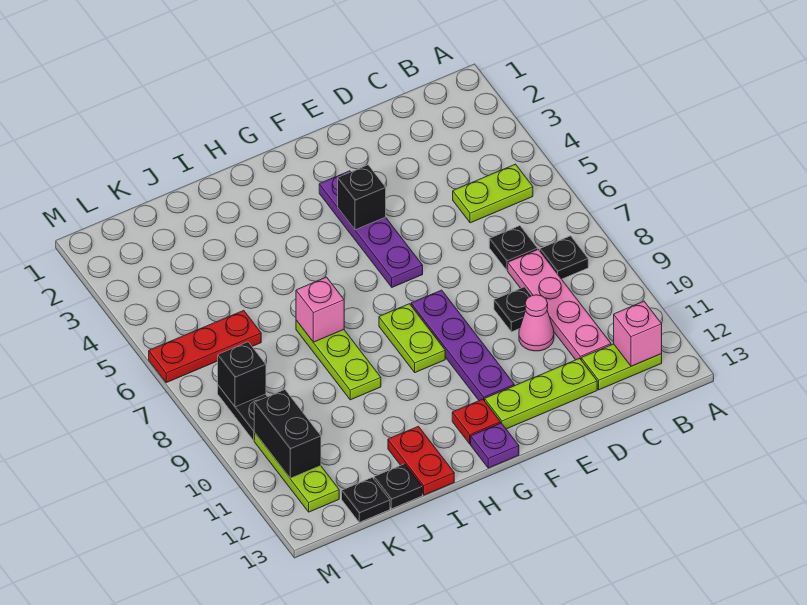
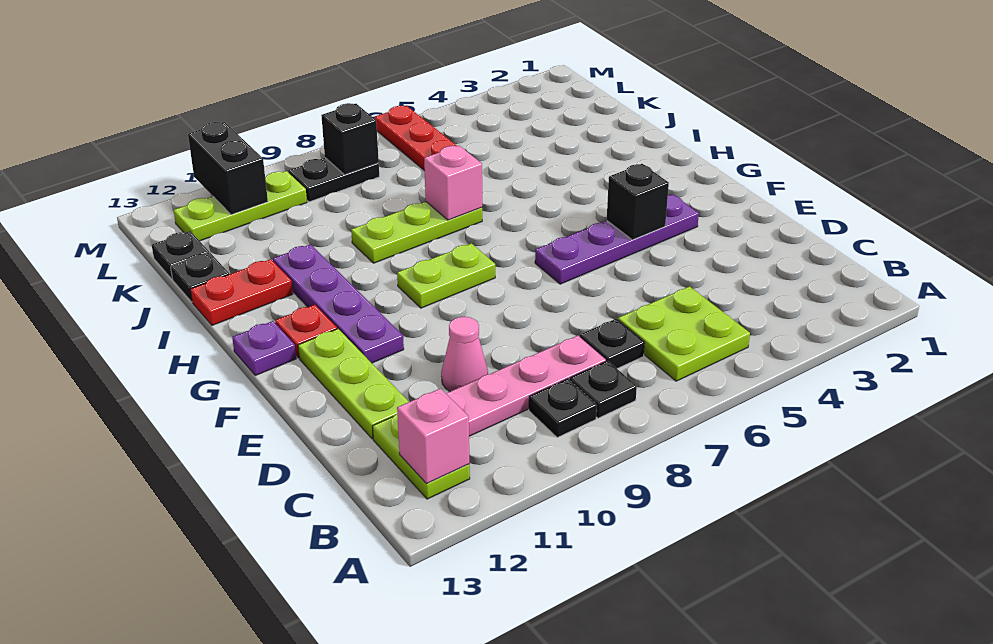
lime 1x2 plate [453,164,533,223] -> lime 2x2 plate [618,286,750,381]
black 1x1 plate [494,287,531,332] -> black 1x1 plate moved to [529,379,597,437]
purple 1x4 plate [411,290,514,401] -> purple 1x4 plate turned to [273,244,404,363]
black 1x2 brick [254,390,321,478] -> black 1x2 brick turned to [188,122,268,215]

